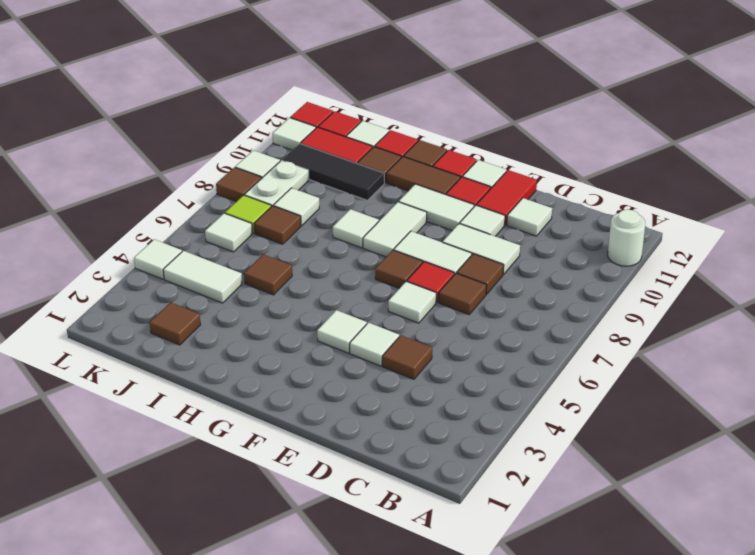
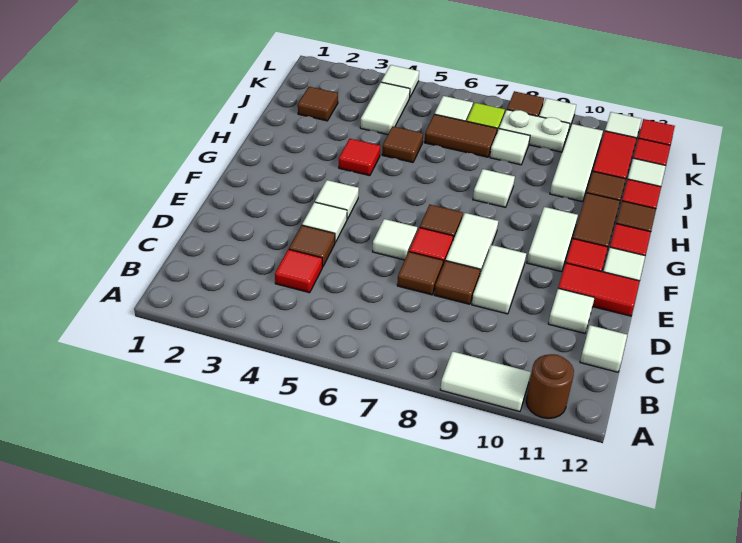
white 1x1 round brick [608,209,645,266] -> brown 1x1 round brick [526,354,574,419]
none -> red 1x1 tile [275,249,322,293]
white 1x1 tile [460,205,505,236] -> white 1x1 tile moved to [580,325,627,372]
white 1x2 tile [363,202,427,257] -> white 1x2 tile moved to [440,351,531,412]
none -> red 1x1 tile [339,139,381,176]
black 1x3 tile [282,144,384,200] -> white 1x3 tile [550,124,603,202]
brown 1x1 tile [254,206,301,244] -> brown 1x2 tile [424,114,497,157]

